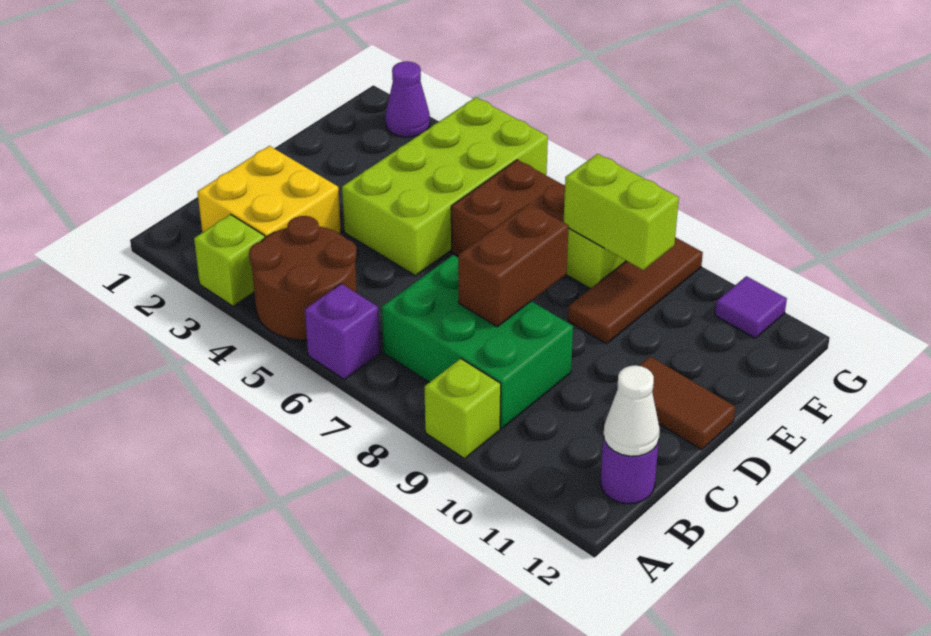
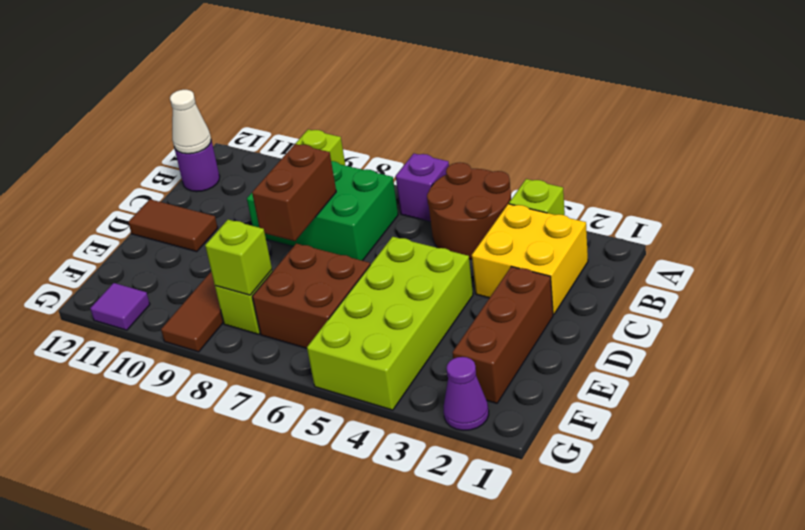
none -> brown 1x3 brick [453,266,553,403]
lime 1x2 brick [564,154,679,270] -> lime 1x1 brick [205,220,272,295]

